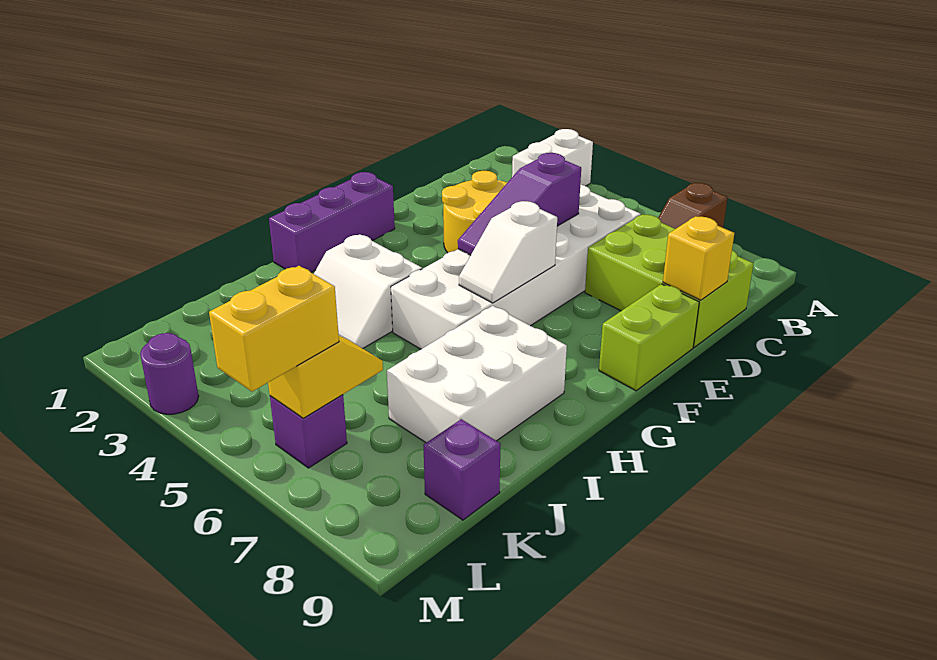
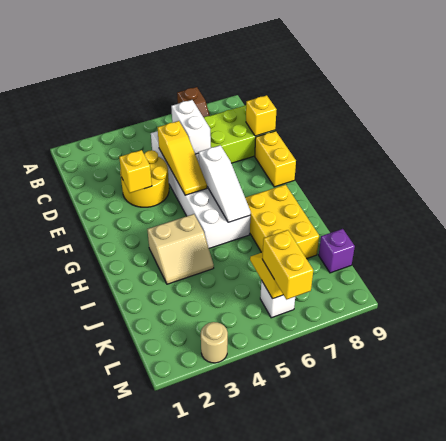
white 1x2 brick [512,129,593,186] -> white 1x2 brick moved to [171,100,211,154]
purple 1x3 slope [458,153,581,255] -> yellow 1x3 slope [158,121,207,195]
none -> yellow 1x1 brick [119,150,152,193]
lime 1x2 brick [599,284,699,391] -> yellow 1x2 brick [255,131,296,187]
purple 1x3 brick [269,172,395,272] -> none
white 1x2 slope [459,201,557,303] -> white 1x3 slope [199,145,251,222]
white 2x2 slope [314,234,422,348] -> tan 2x2 slope [147,214,214,284]
white 2x3 brick [387,306,567,443] -> yellow 2x3 brick [245,185,319,259]
purple 1x1 brick [270,395,347,468] -> white 1x1 brick [260,280,295,318]
purple 1x1 round brick [140,333,199,414] -> tan 1x1 round brick [201,322,228,363]

